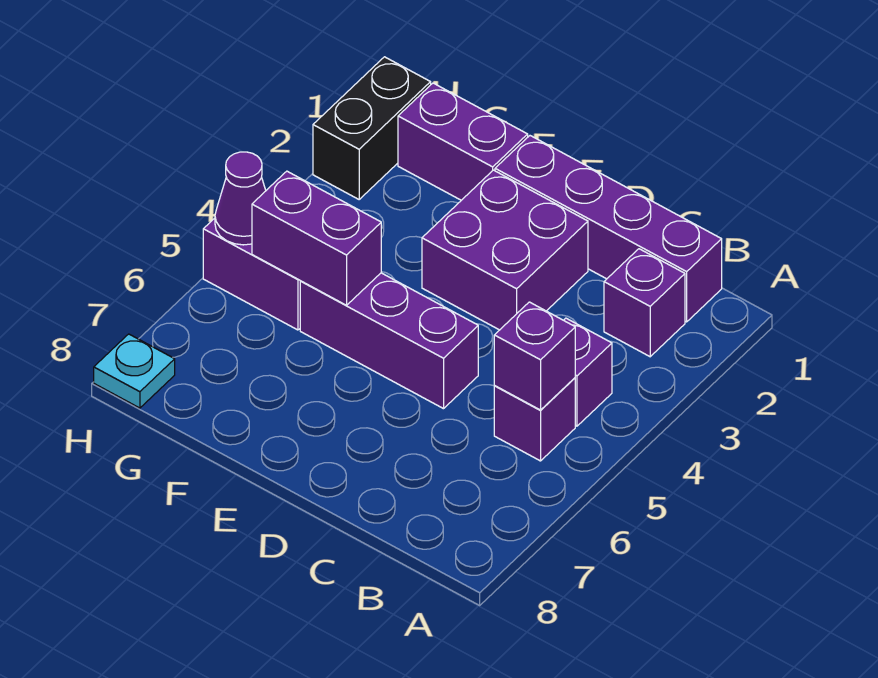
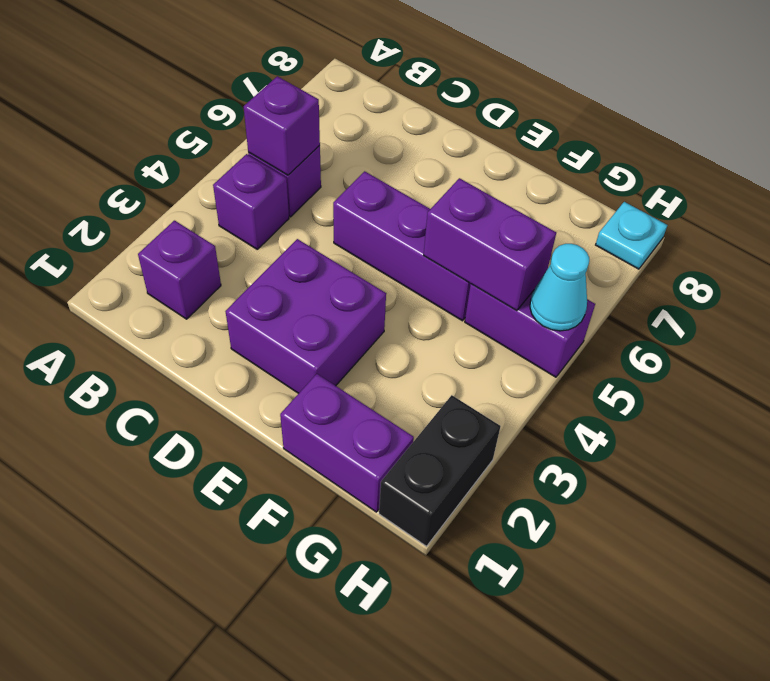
purple 1x4 brick [495,136,722,322] -> none
purple 1x1 cone [215,152,266,245] -> cyan 1x1 cone [530,244,589,331]

